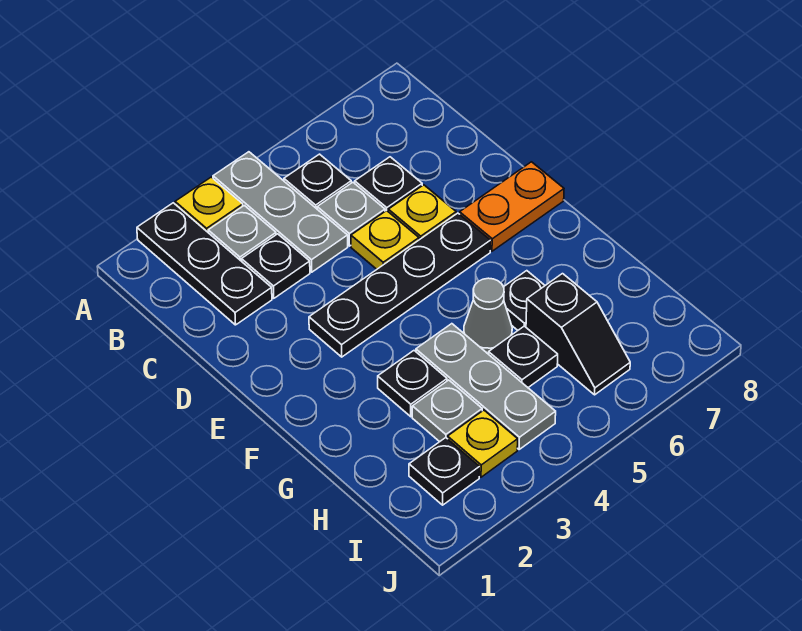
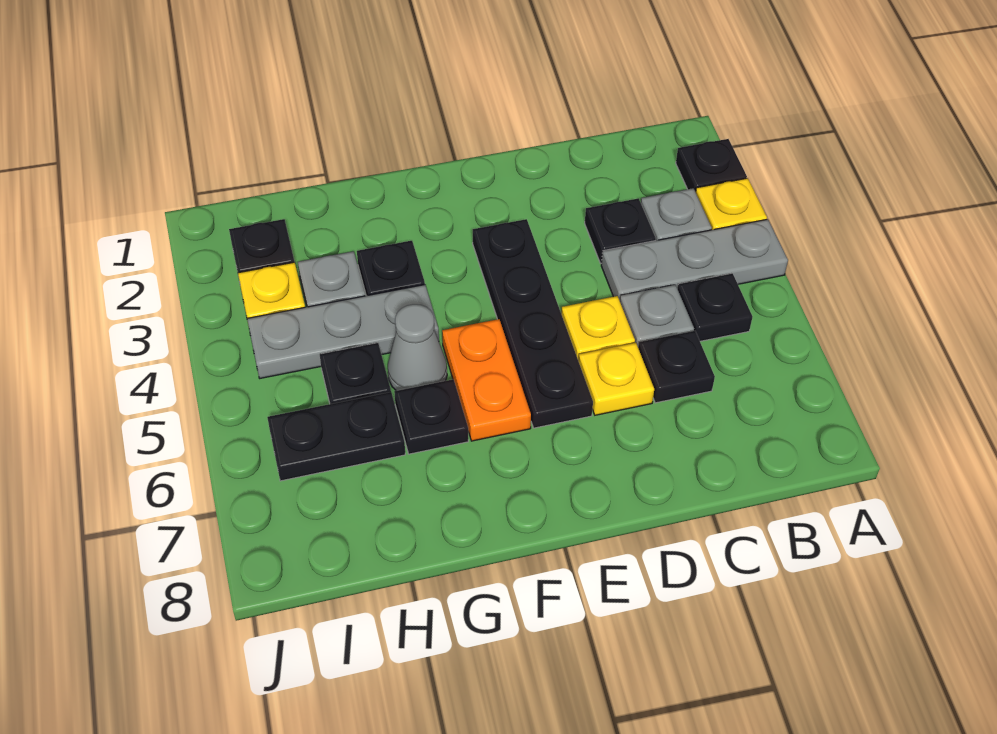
black 1x3 plate [137,203,272,325] -> black 1x1 plate [676,139,747,192]
orange 1x2 plate [460,162,564,251] -> orange 1x2 plate moved to [442,319,531,441]
black 1x2 slope [526,274,630,395] -> black 1x2 plate [267,392,405,481]

